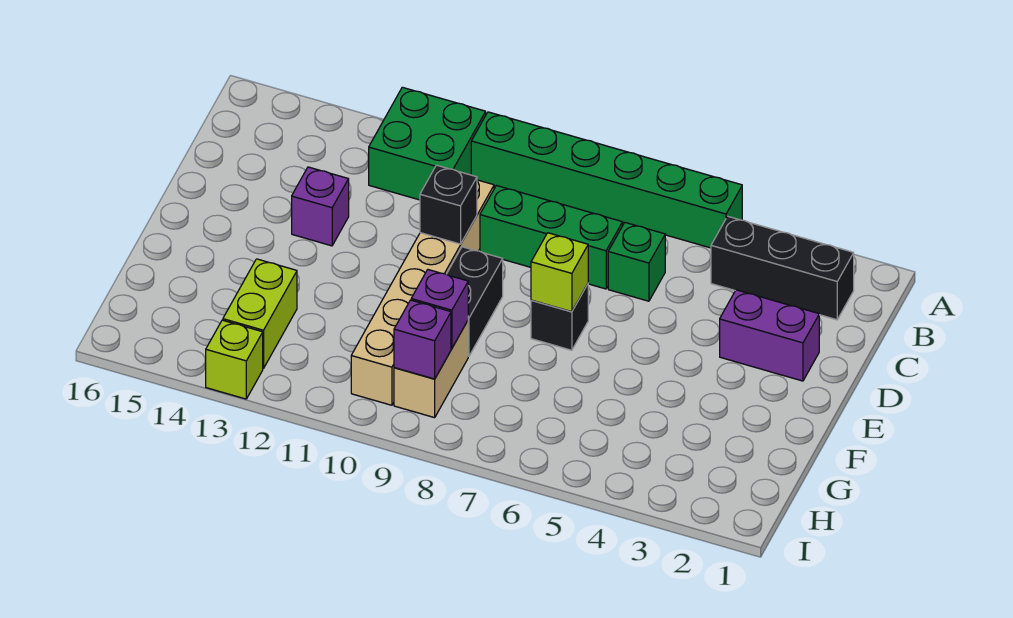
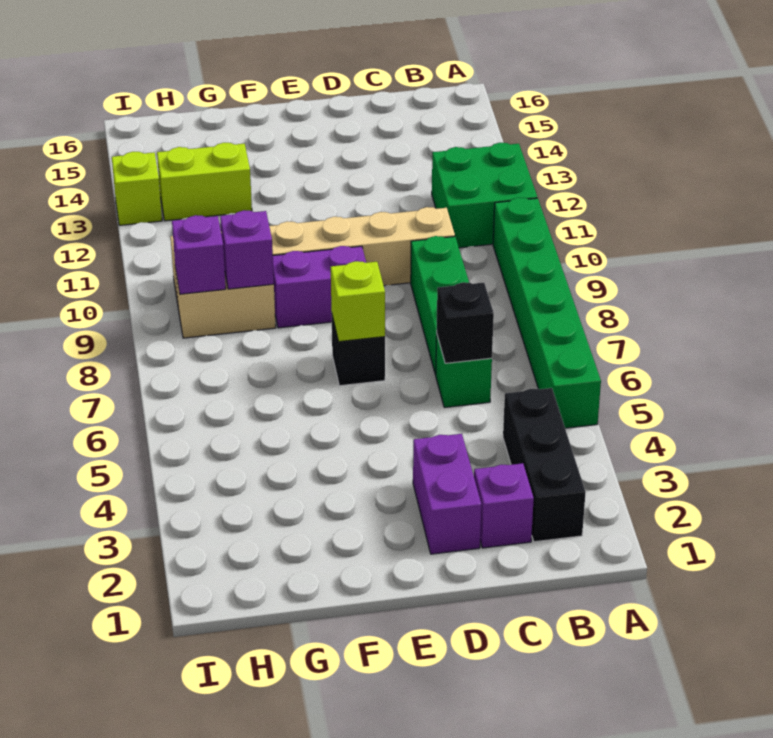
black 1x1 brick [420,165,477,244] -> black 1x1 brick moved to [437,282,494,363]
purple 1x1 brick [292,167,349,246] -> purple 1x1 brick moved to [474,463,534,548]
black 1x2 brick [447,247,503,356] -> purple 1x2 brick [273,246,366,328]

